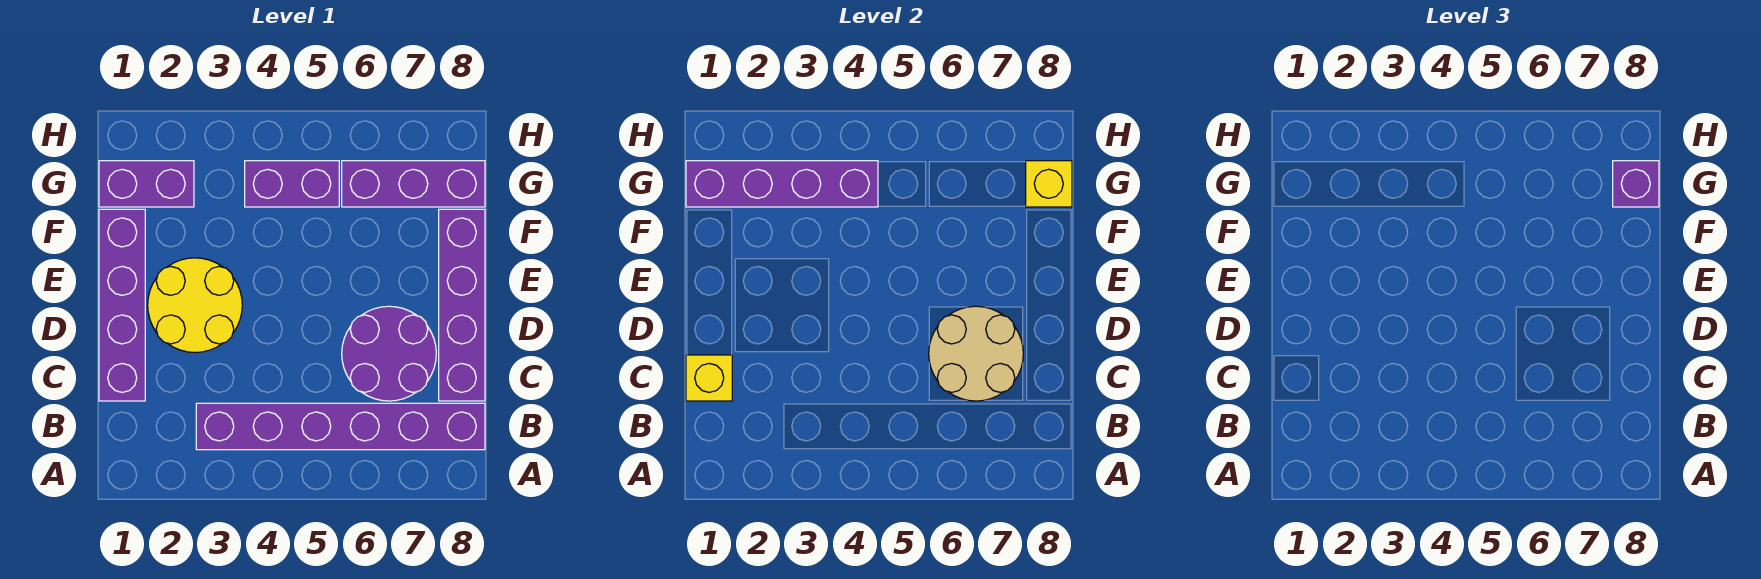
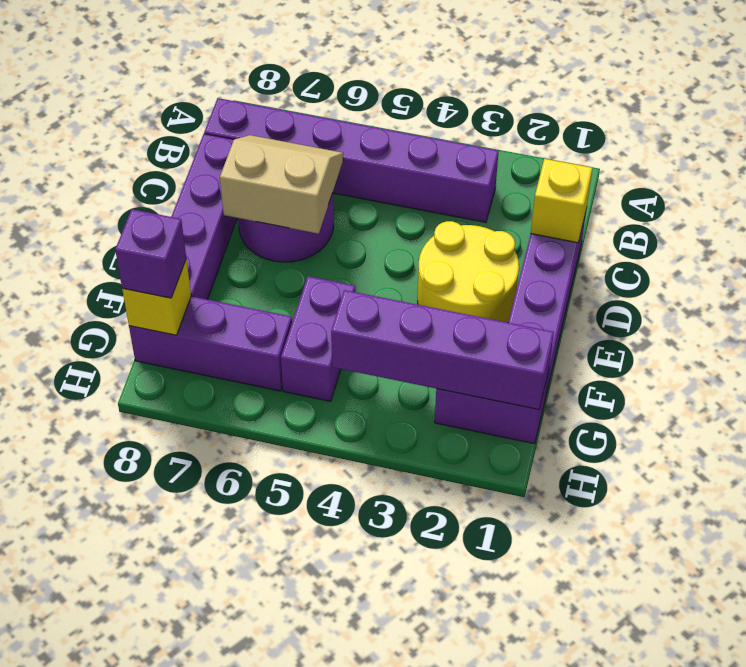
tan 2x2 round brick [929,306,1023,401] -> tan 2x2 slope [220,135,343,234]
purple 1x2 brick [245,161,339,207] -> purple 1x2 brick turned to [281,276,355,401]

